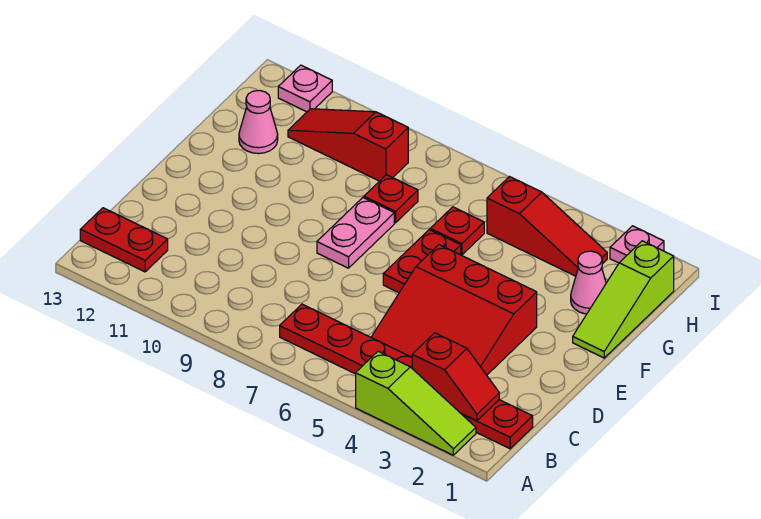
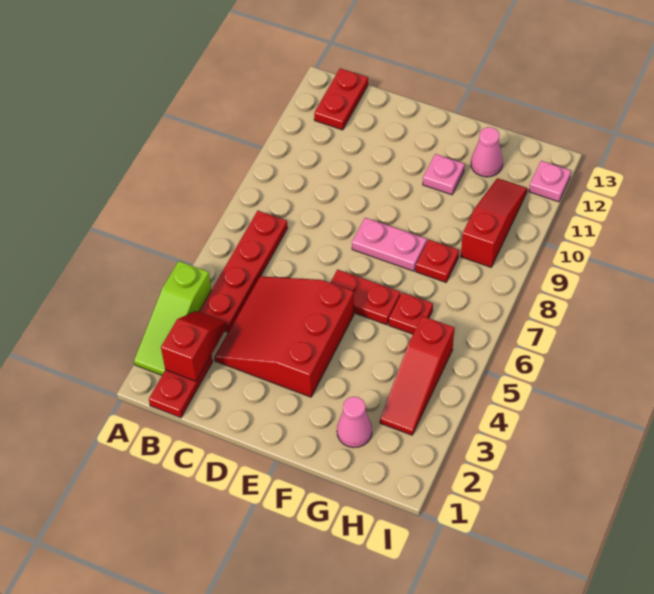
red 1x2 slope [412,333,499,421] -> red 1x2 slope turned to [161,311,227,381]
lime 1x3 slope [573,241,674,358] -> none
pink 1x1 plate [610,226,664,263] -> pink 1x1 plate moved to [423,154,465,195]

